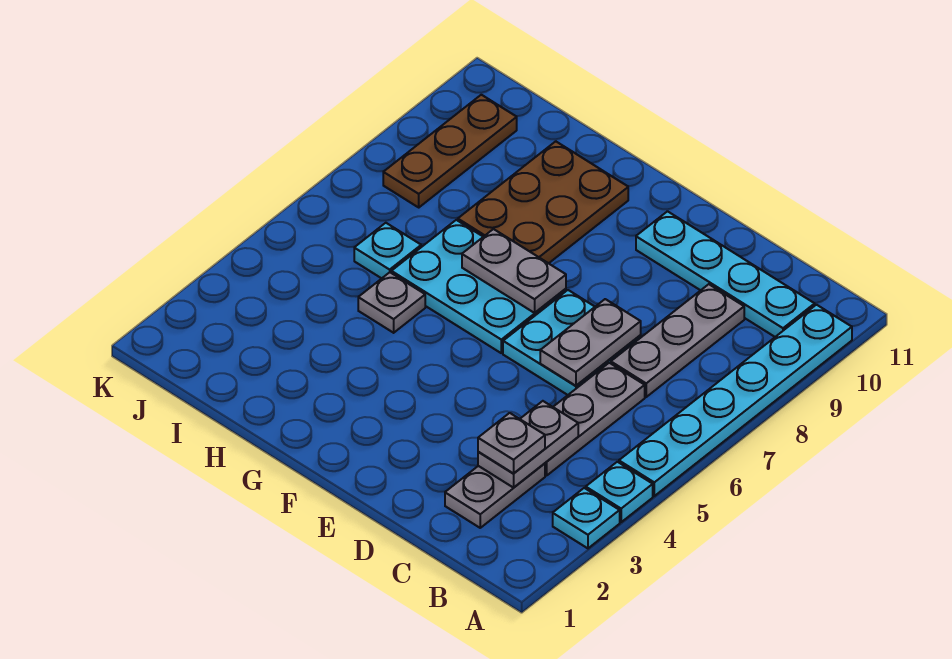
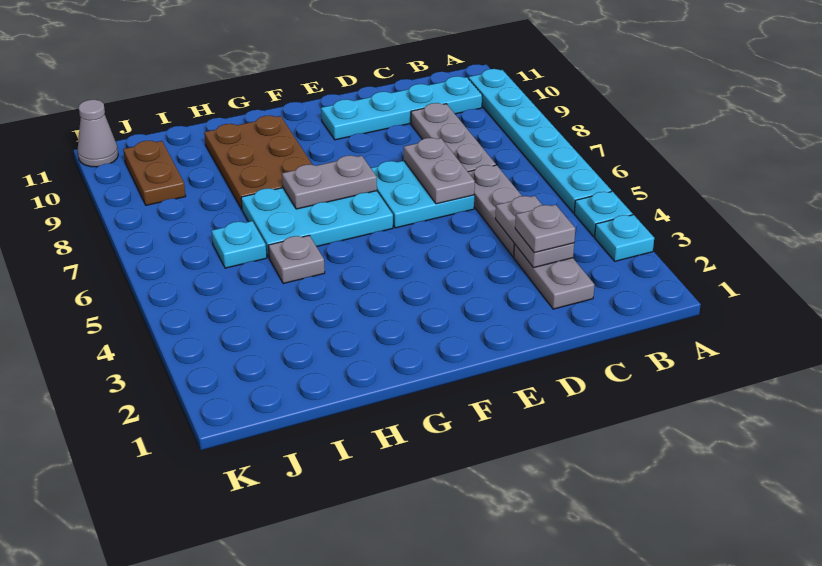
brown 1x3 plate [383,95,517,207] -> brown 1x2 plate [123,141,186,205]
none -> grey 1x1 cone [78,100,118,167]

